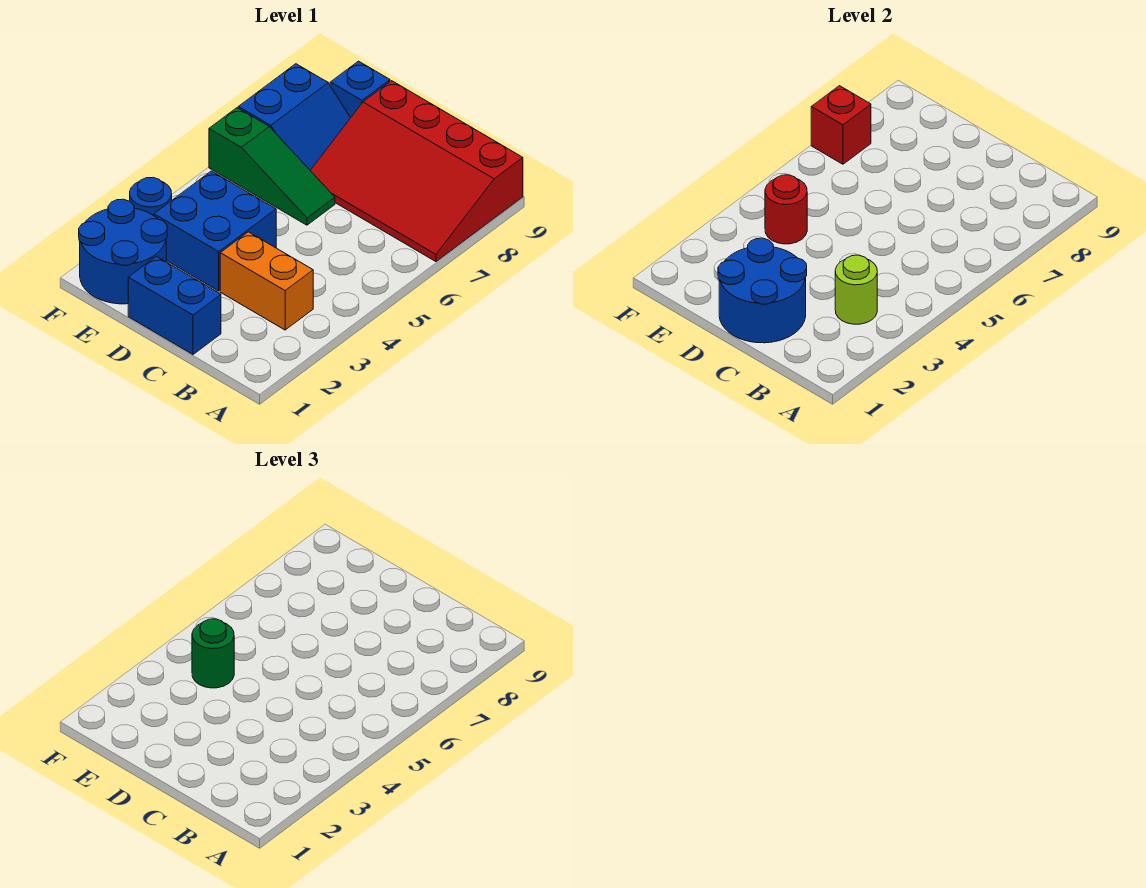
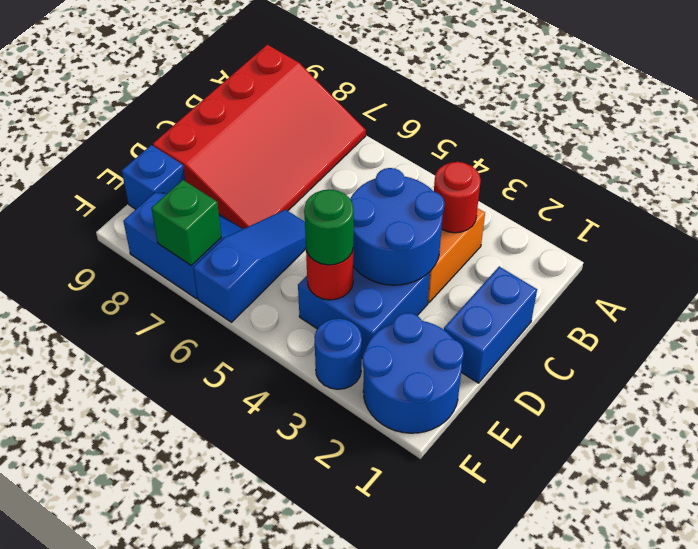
lime 1x1 round brick [835,255,877,324] -> red 1x1 round brick [434,162,481,233]
blue 2x2 round brick [718,238,807,343] -> blue 2x2 round brick moved to [350,168,444,285]
green 1x3 slope [209,108,335,225] -> blue 1x3 slope [193,210,306,322]
red 1x1 brick [811,86,871,164] -> green 1x1 brick [151,180,221,266]

